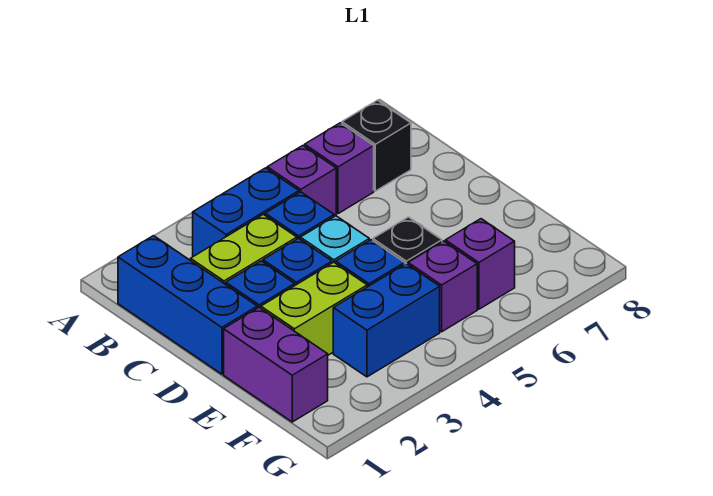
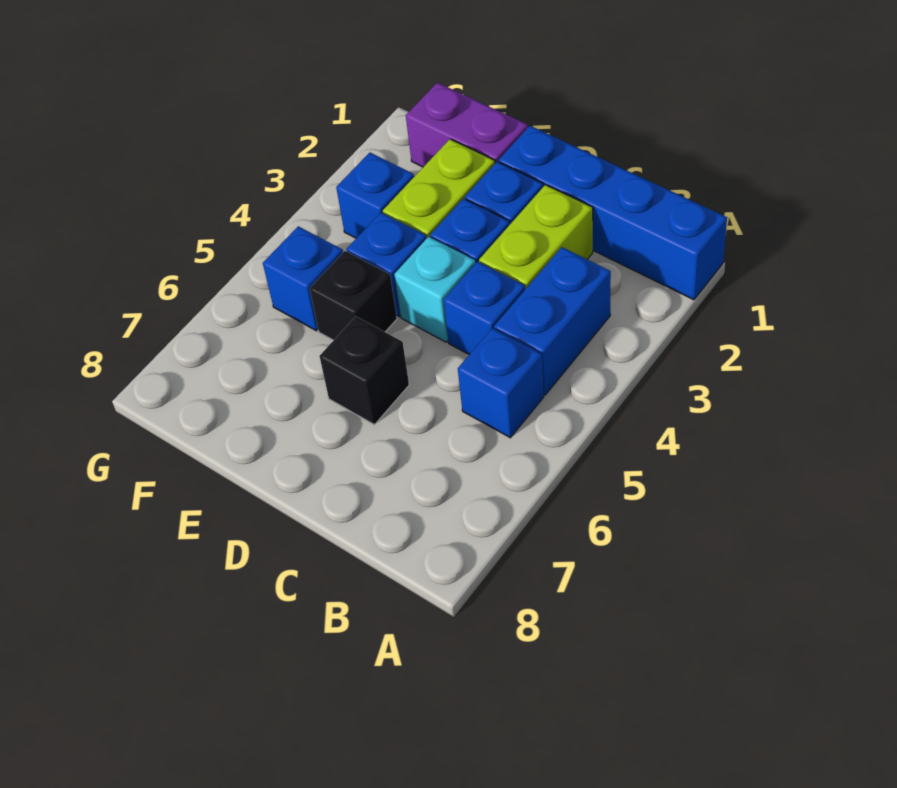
blue 1x3 brick [118,236,257,374] -> blue 1x4 brick [499,126,727,300]
purple 1x1 brick [267,146,336,216] -> blue 1x1 brick [458,328,544,438]
purple 1x1 brick [305,123,374,214] -> none
black 1x1 brick [342,100,411,191] -> black 1x1 brick moved to [320,316,409,425]
blue 1x2 brick [333,264,440,377] -> blue 1x1 brick [336,153,414,238]
purple 1x1 brick [408,241,477,332] -> blue 1x1 brick [263,226,343,331]
purple 1x1 brick [445,219,515,309] -> none

